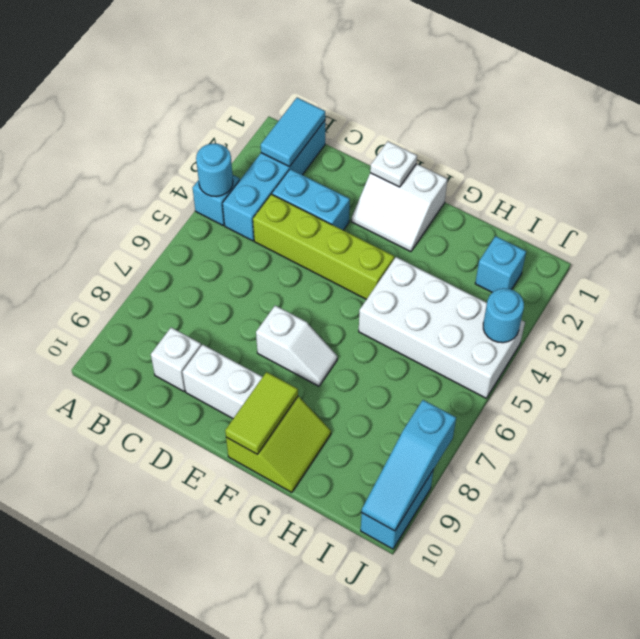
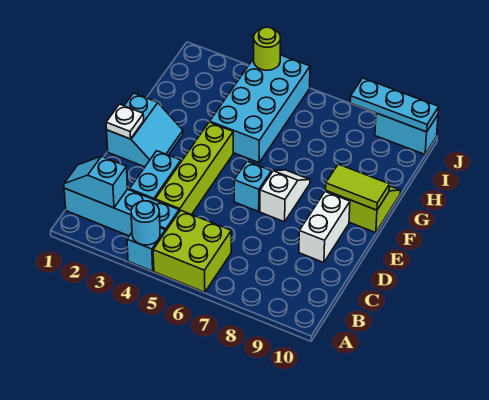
none -> lime 2x2 brick [153,210,231,292]
cyan 1x2 tile [261,98,325,167] -> cyan 1x2 slope [64,156,128,208]
white 1x1 brick [151,328,201,391] -> none
white 2x2 slope [351,164,447,252] -> cyan 2x2 slope [107,93,183,167]
white 2x4 brick [359,257,525,398] -> cyan 2x4 brick [210,55,310,163]
cyan 1x1 brick [475,236,526,292] -> cyan 1x1 brick moved to [234,161,271,212]
cyan 1x1 round brick [483,288,524,343] -> lime 1x1 round brick [254,27,280,70]
cyan 1x3 slope [362,400,456,531] -> cyan 1x3 plate [350,78,439,132]

